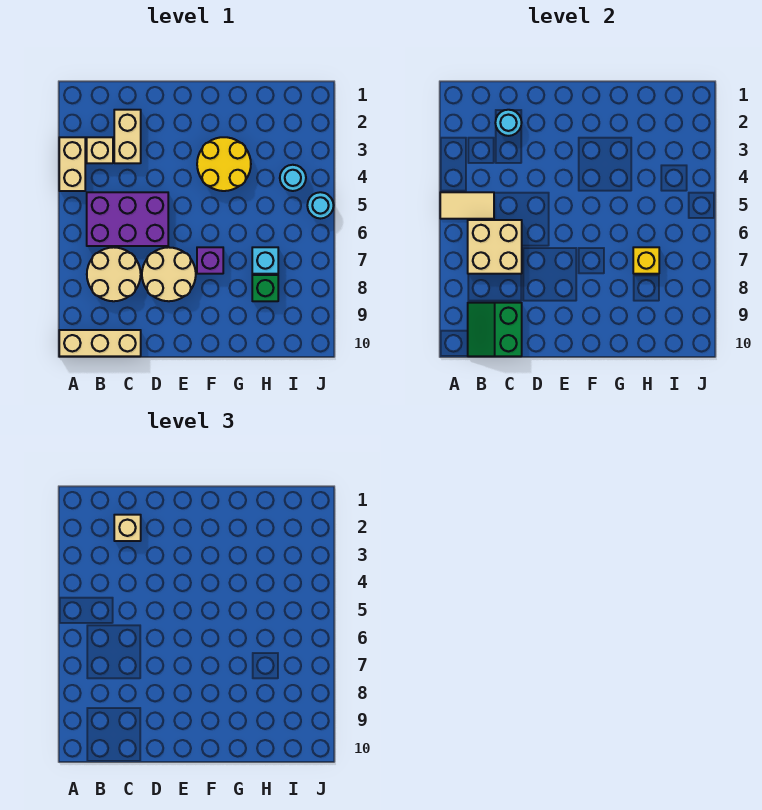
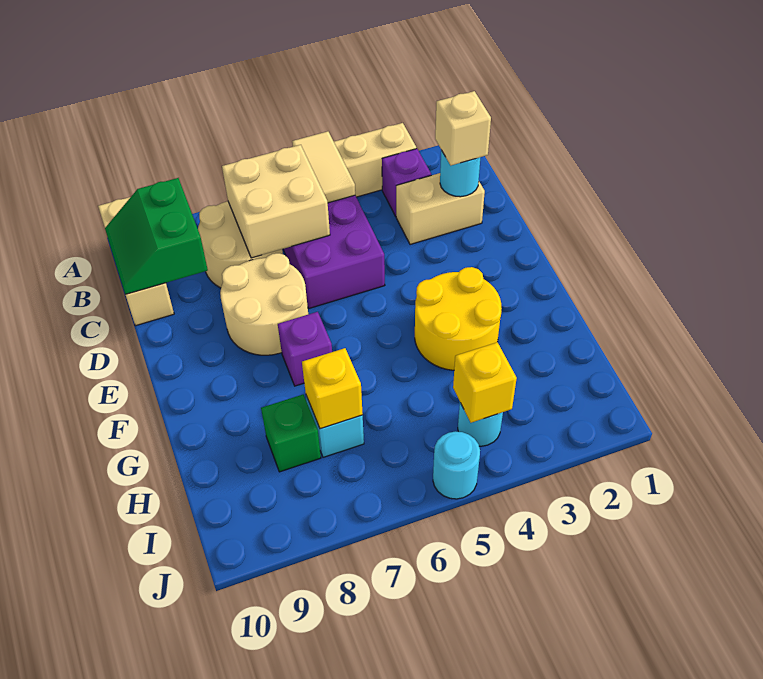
tan 1x1 brick [87,137,113,163] -> purple 1x1 brick [382,149,431,216]
green 2x2 slope [468,303,522,356] -> green 2x2 slope turned to [105,178,208,294]
none -> yellow 1x1 brick [453,342,517,423]

